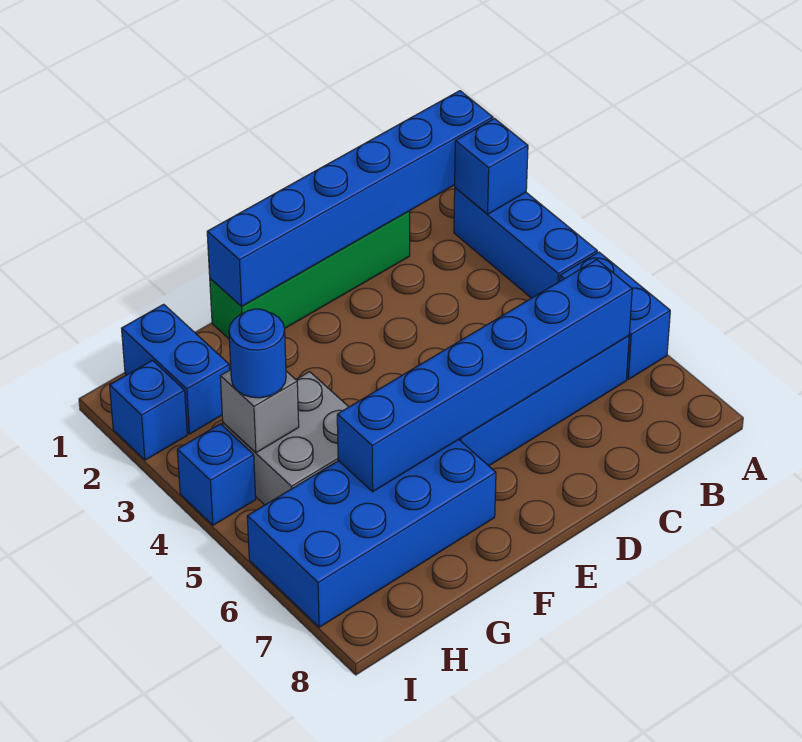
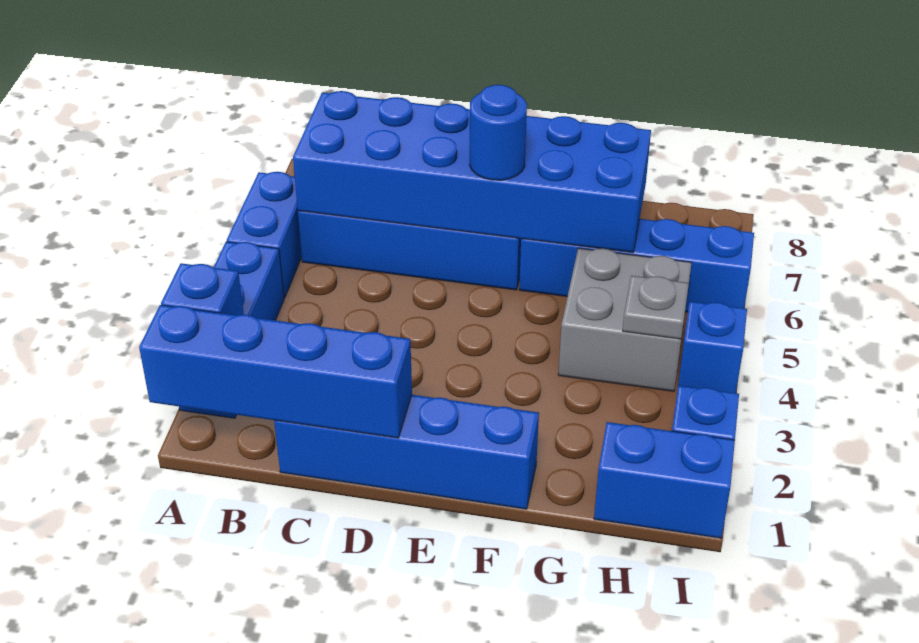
blue 1x6 brick [207,91,493,306] -> blue 1x4 brick [139,305,412,438]
blue 1x6 brick [337,260,632,492] -> blue 2x6 brick [293,91,651,253]
green 1x4 brick [210,211,410,339] -> blue 1x4 brick [274,395,539,509]
blue 2x4 brick [247,439,496,627] -> blue 1x4 brick [519,219,754,312]
blue 1x2 brick [122,304,230,434] -> blue 1x2 brick turned to [594,422,735,538]
grey 1x1 brick [220,370,299,453] -> grey 1x1 plate [623,276,689,339]
blue 1x1 round brick [229,309,286,398] -> blue 1x1 round brick moved to [470,85,527,180]

